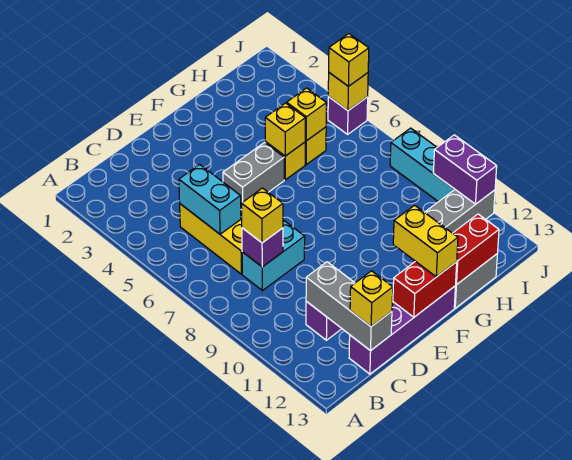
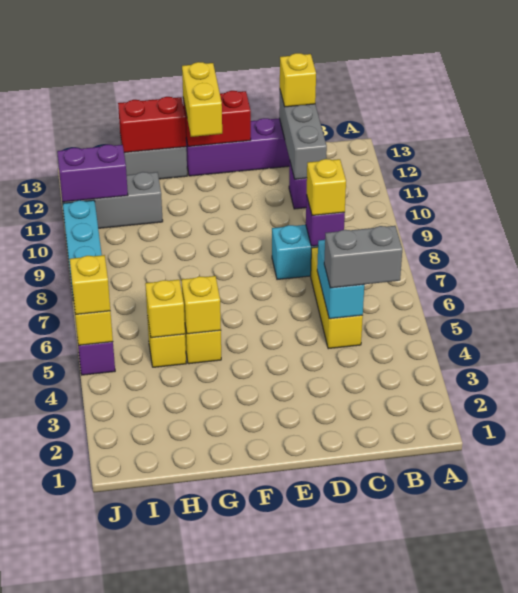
grey 1x2 brick [223,143,284,210] -> grey 1x2 brick moved to [324,226,402,288]
purple 1x2 brick [433,135,497,204] -> purple 1x2 brick turned to [57,145,128,202]

